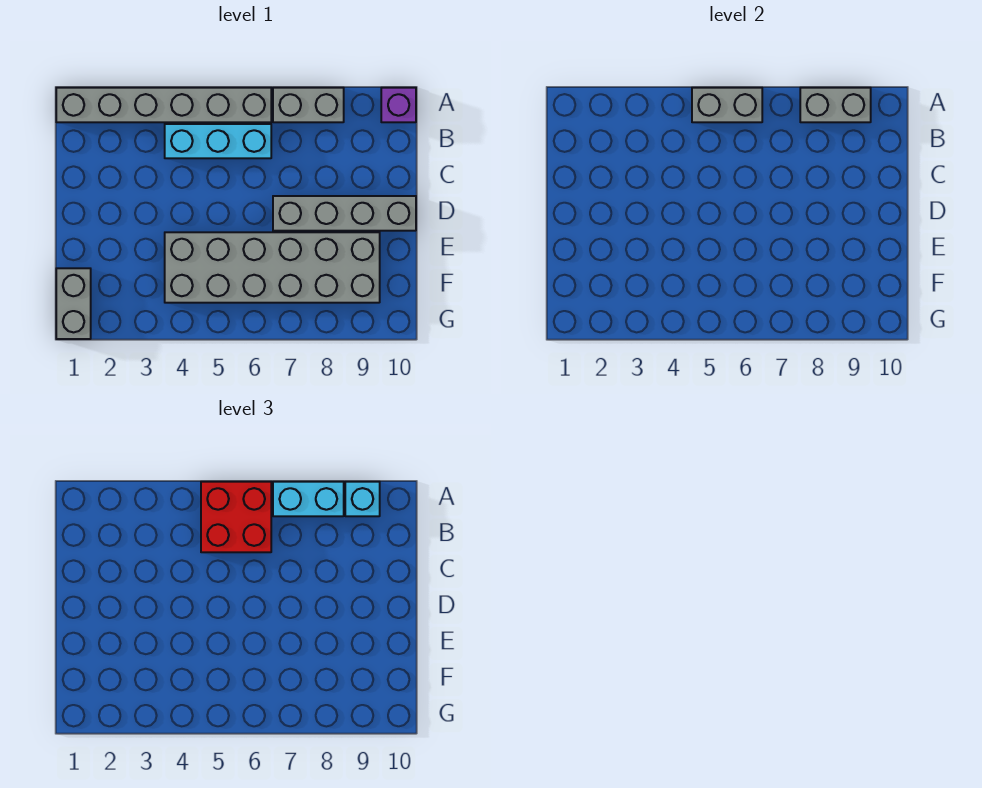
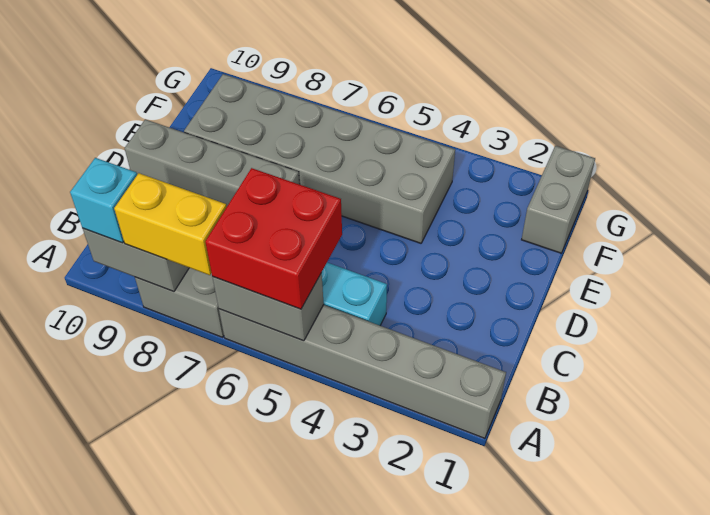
cyan 1x2 brick [273,482,344,516] -> yellow 1x2 brick [114,173,227,275]
purple 1x1 brick [381,88,416,122] -> none

